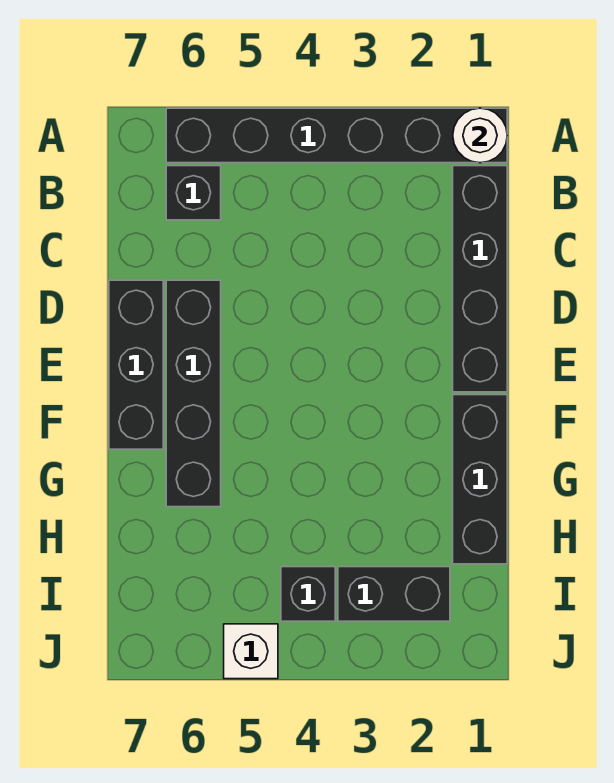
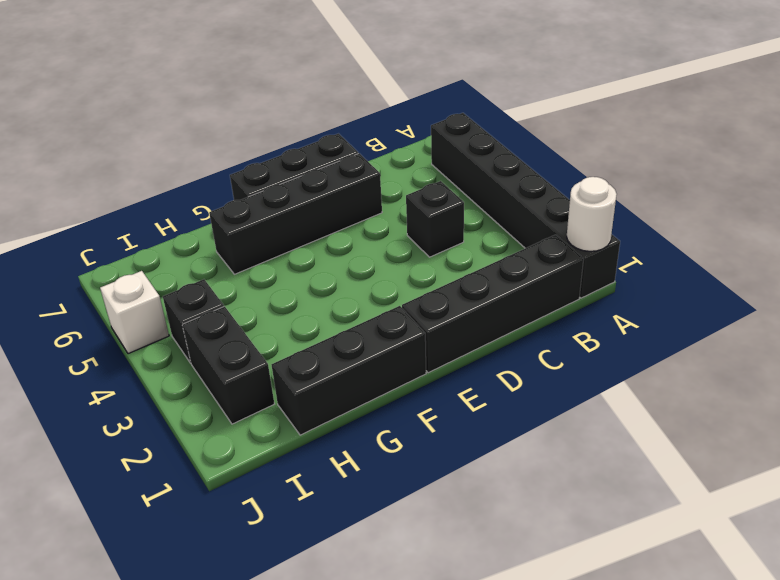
black 1x1 brick [166,166,221,220] -> black 1x1 brick moved to [406,181,464,257]

